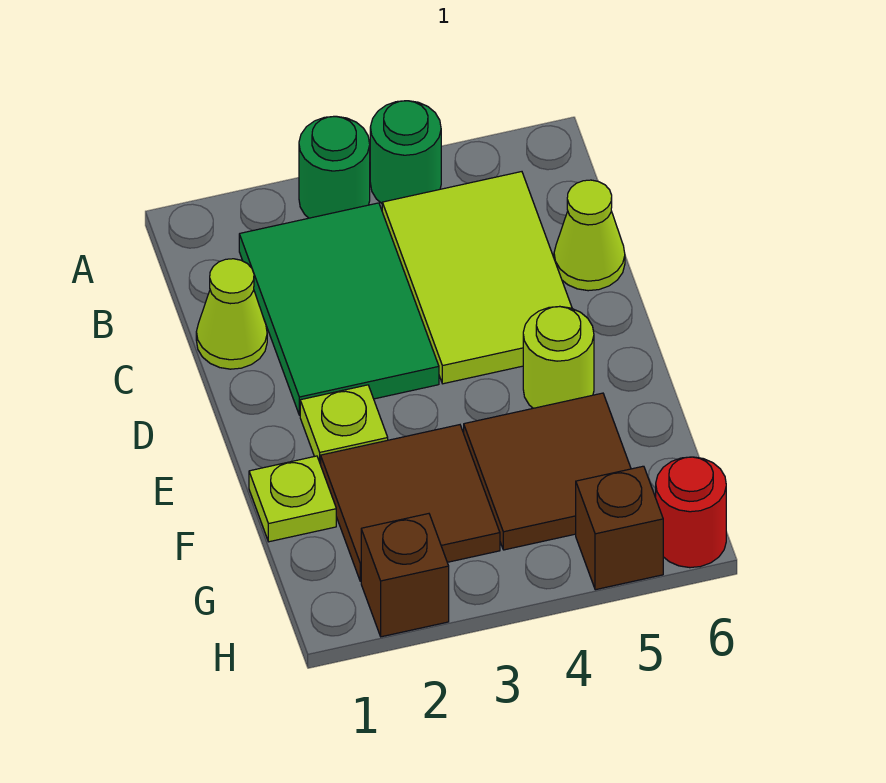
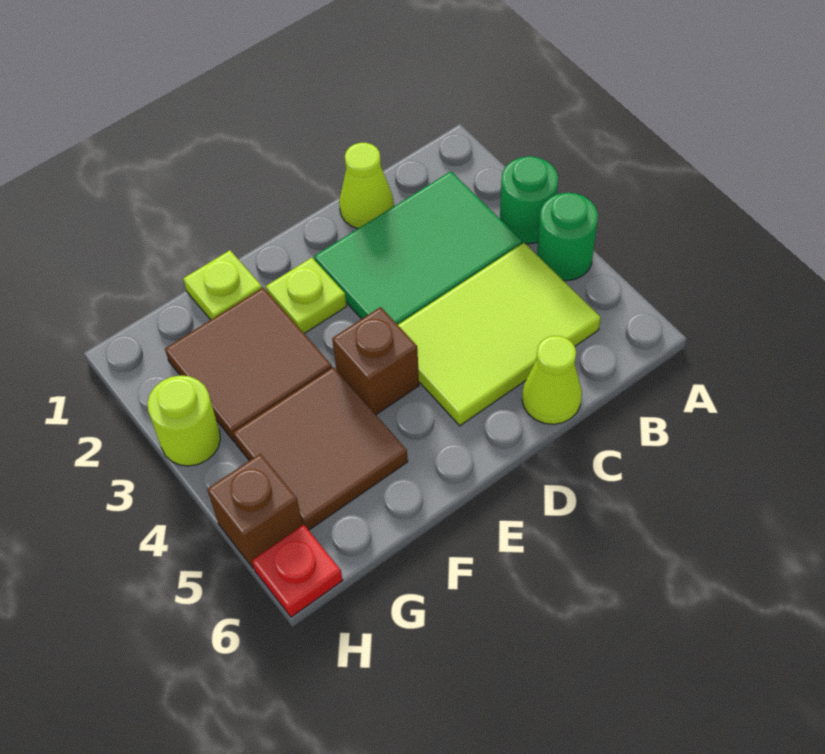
lime 1x1 round brick [523,307,594,408] -> lime 1x1 round brick moved to [147,375,220,466]
brown 1x1 brick [361,514,449,637] -> brown 1x1 brick moved to [332,307,419,415]
red 1x1 round brick [656,457,726,568] -> red 1x1 plate [252,525,343,617]

